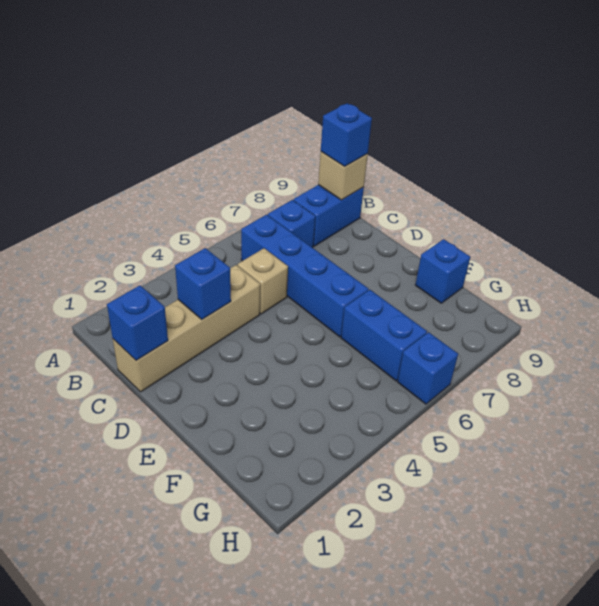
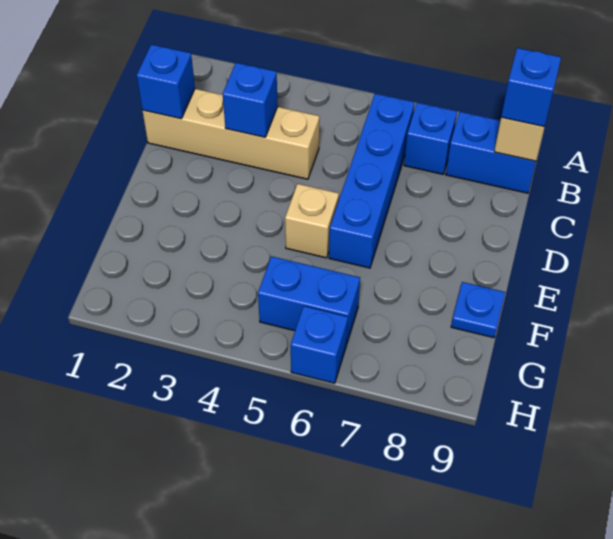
tan 1x1 brick [238,248,288,314] -> tan 1x1 brick moved to [285,184,339,258]
blue 1x2 brick [341,290,427,381] -> blue 1x2 brick turned to [258,256,360,342]
blue 1x1 brick [415,239,470,303] -> blue 1x1 plate [451,282,505,338]

